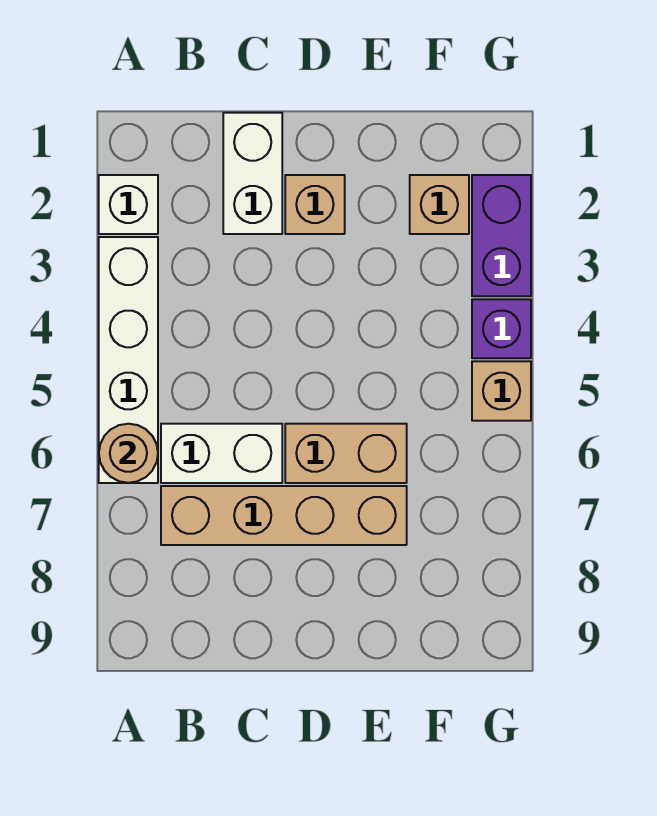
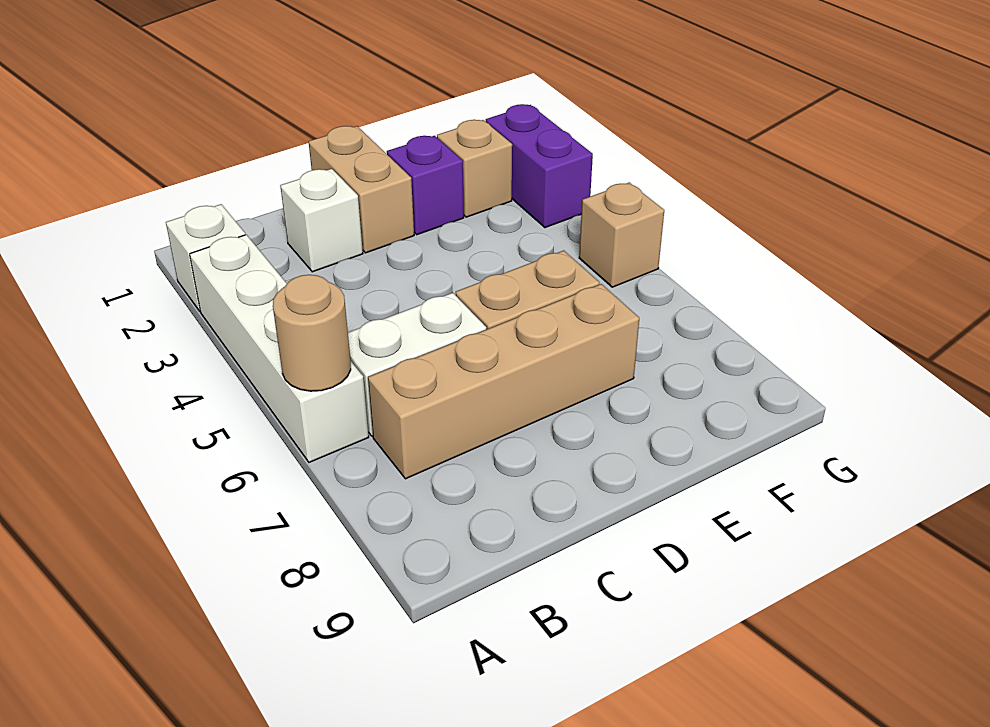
white 1x2 brick [223,113,282,234] -> white 1x1 brick [280,169,363,272]
tan 1x1 brick [285,175,345,234] -> tan 1x2 brick [309,126,414,253]
purple 1x1 brick [472,299,531,358] -> purple 1x1 brick moved to [387,136,464,235]

